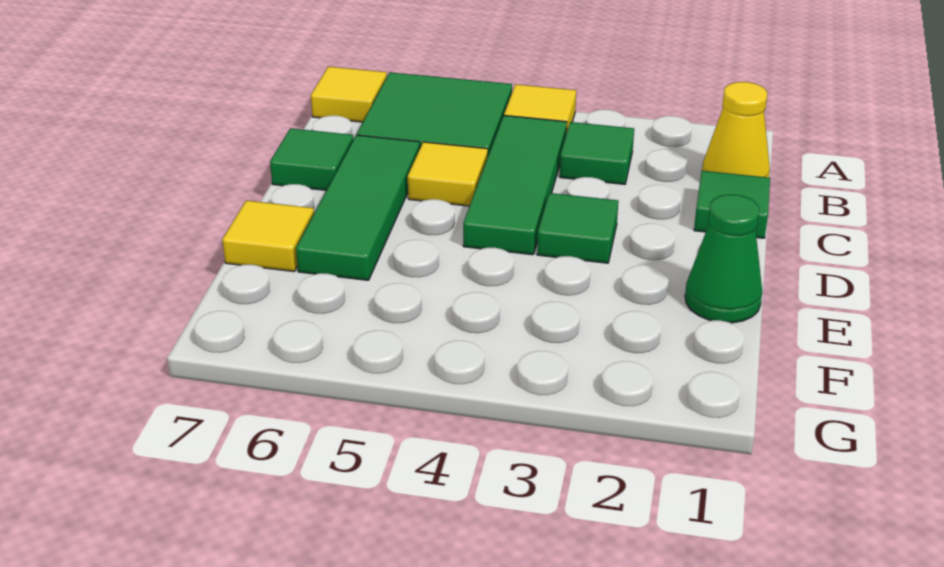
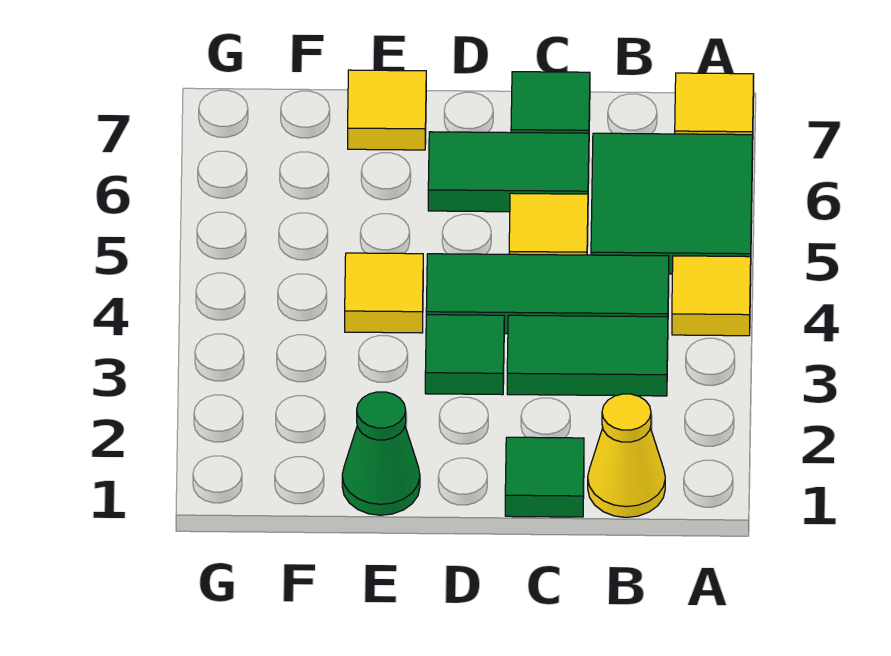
green 1x1 tile [560,122,634,184] -> green 1x2 tile [507,315,668,396]
green 1x3 tile [296,135,420,280] -> green 1x2 tile [428,132,589,212]
none -> yellow 1x1 tile [345,253,423,333]

